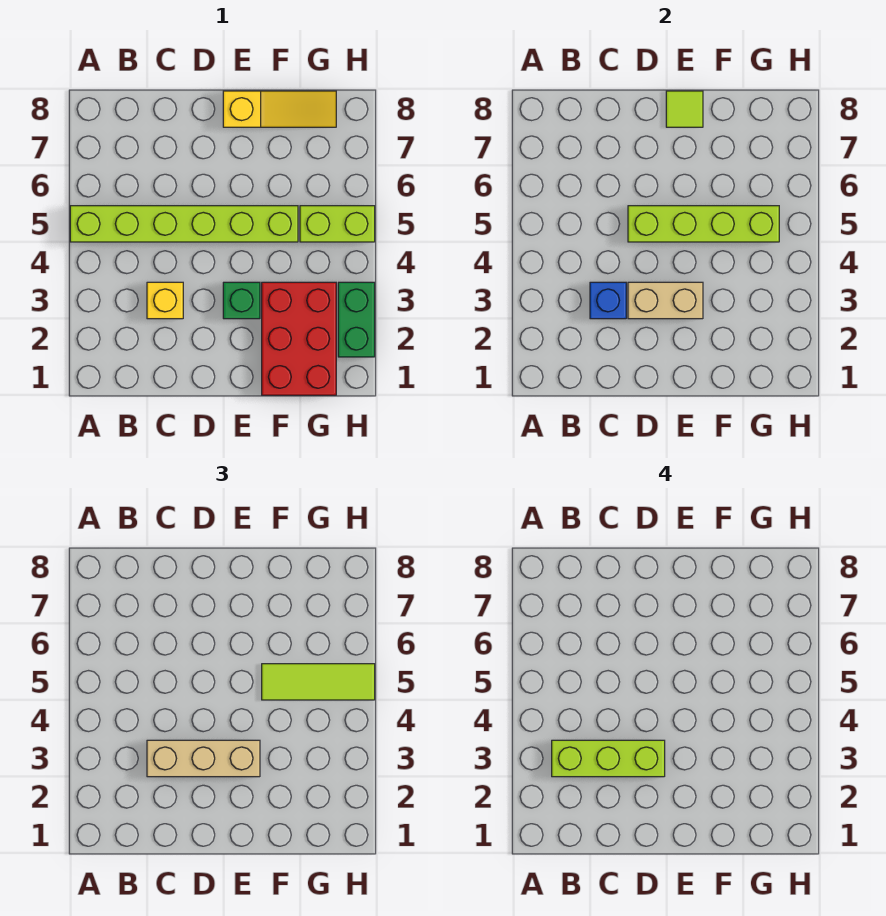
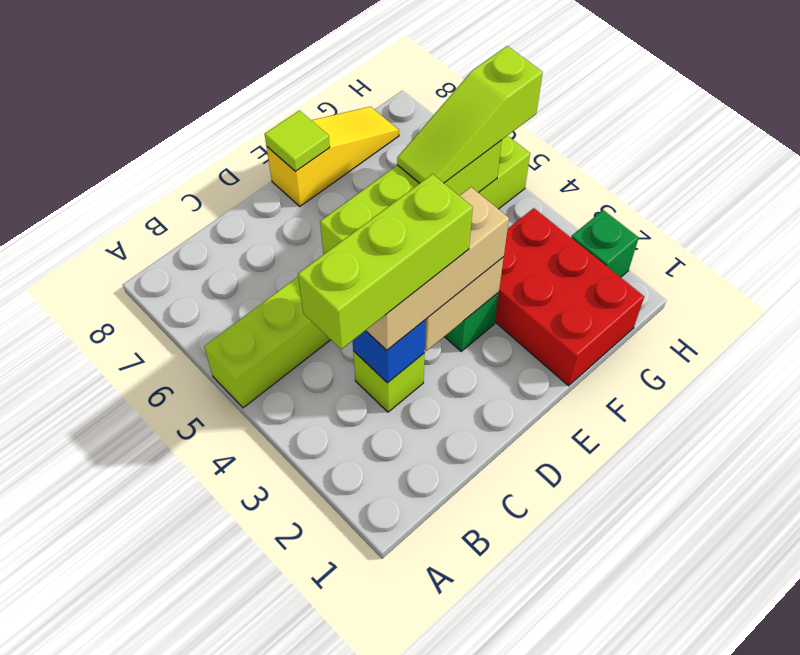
yellow 1x1 brick [147,282,183,319] -> lime 1x1 brick [353,351,425,412]
lime 1x3 tile [262,664,375,700] -> lime 1x3 slope [397,46,543,183]
green 1x2 brick [338,282,375,357] -> green 1x1 brick [571,210,639,277]

